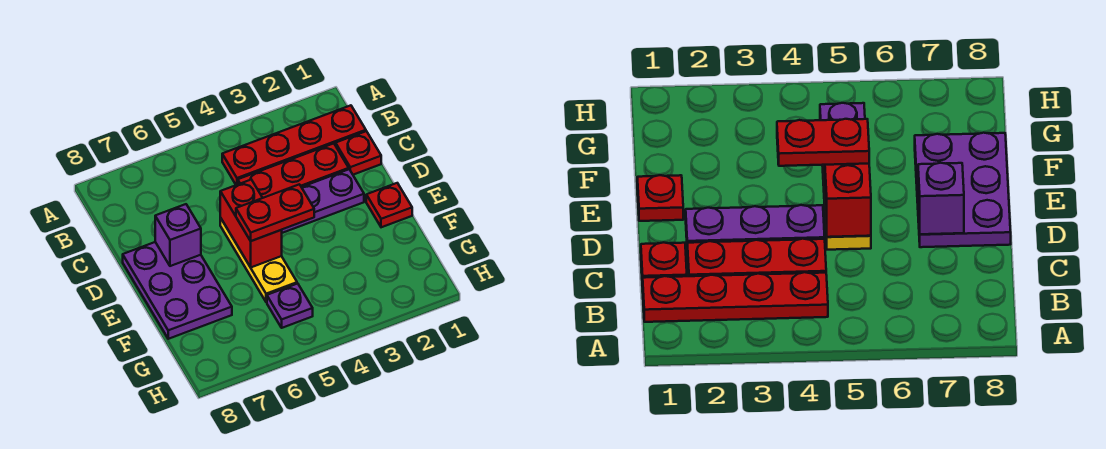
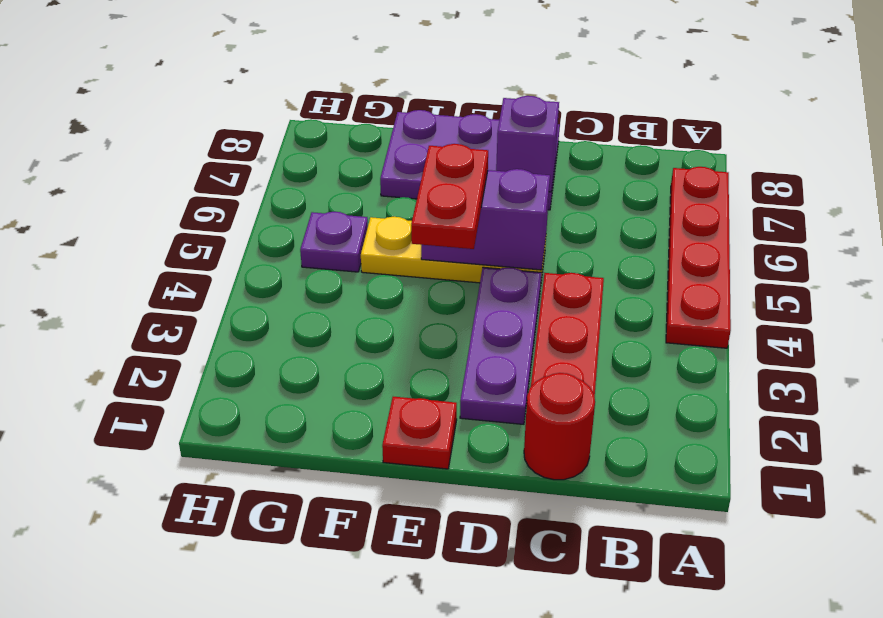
red 1x4 plate [222,105,366,185] -> red 1x4 plate moved to [666,167,731,348]
red 1x1 plate [336,131,381,175] -> red 1x1 round brick [524,373,595,480]
red 1x2 brick [220,180,282,267] -> purple 1x2 brick [421,169,550,270]

